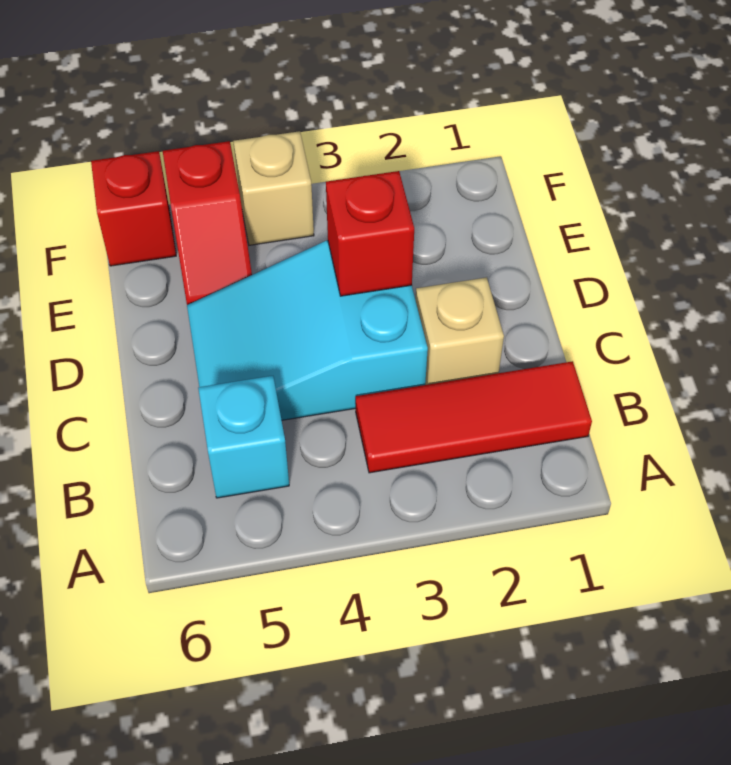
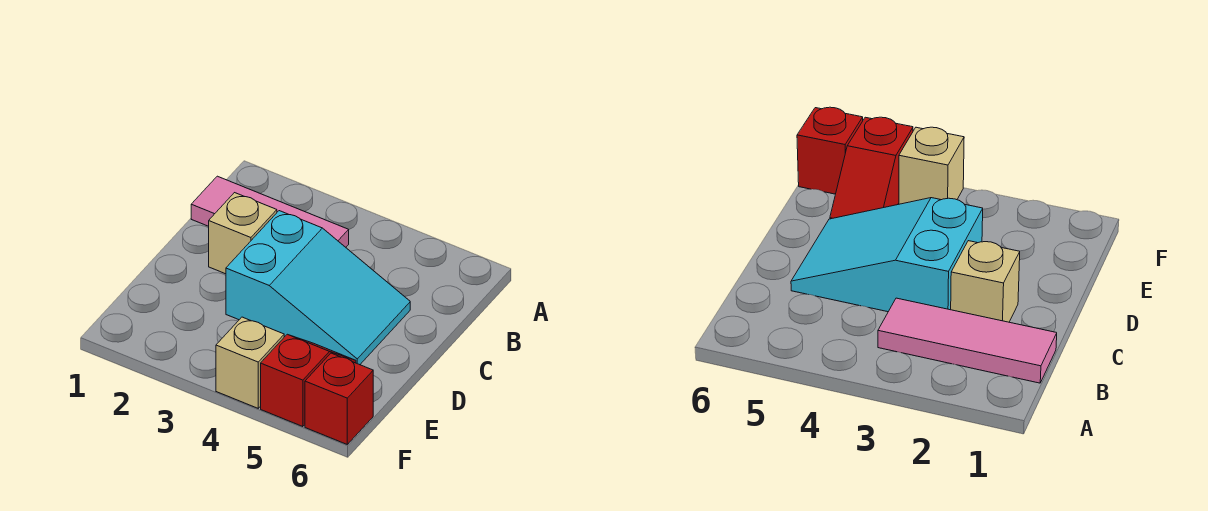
red 1x3 tile [355,361,592,473] -> pink 1x3 tile [191,176,349,247]
cyan 1x1 brick [198,376,289,498] -> none
red 1x1 brick [326,171,414,296] -> none

